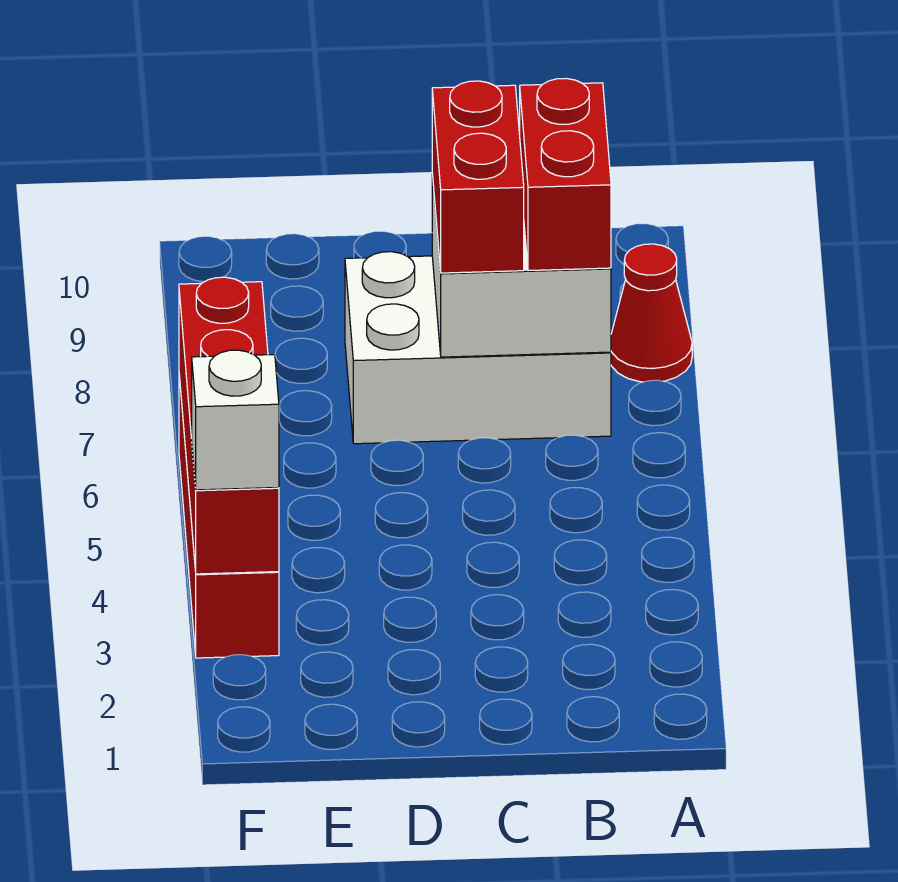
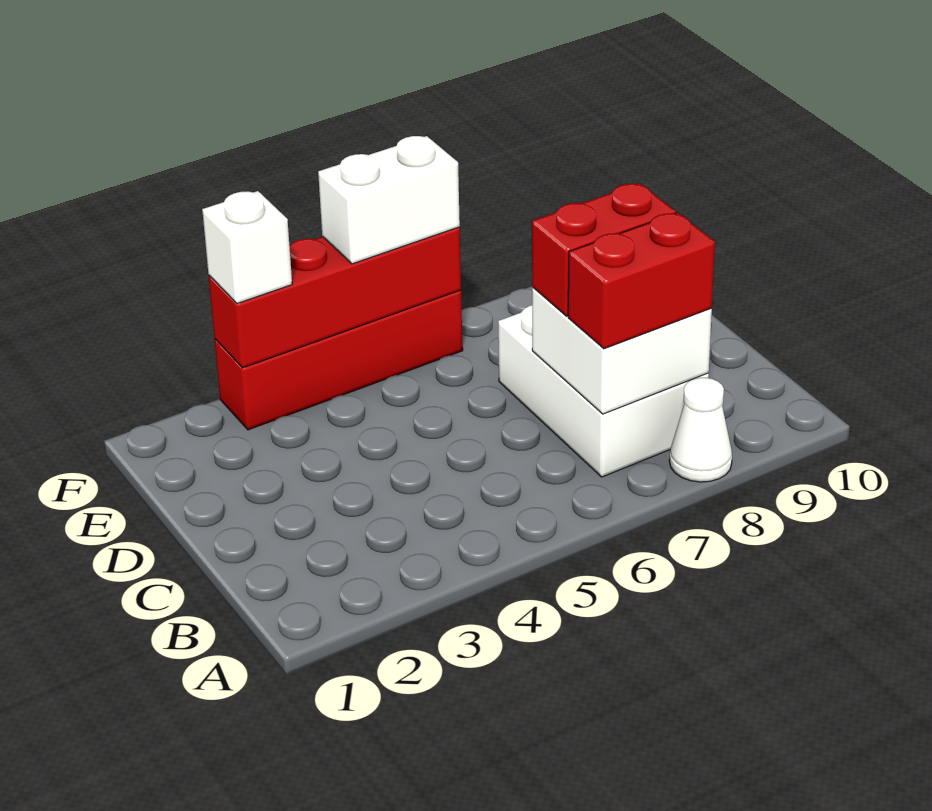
red 1x1 cone [611,244,692,382] -> white 1x1 cone [669,378,732,482]
none -> white 1x2 brick [318,136,460,264]

